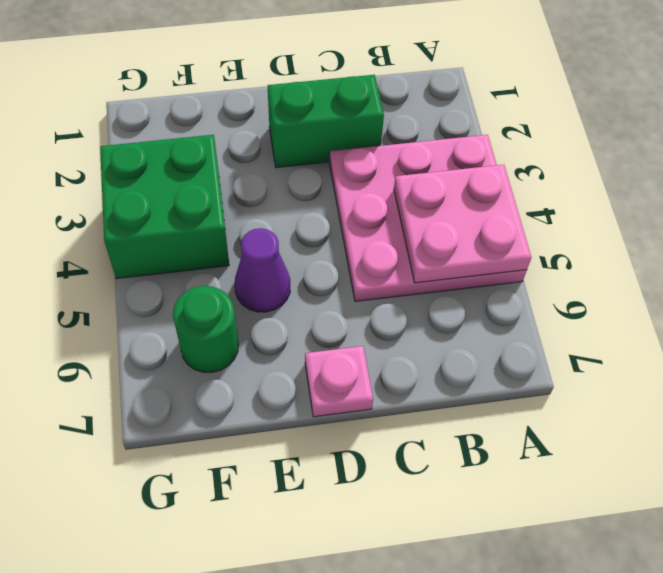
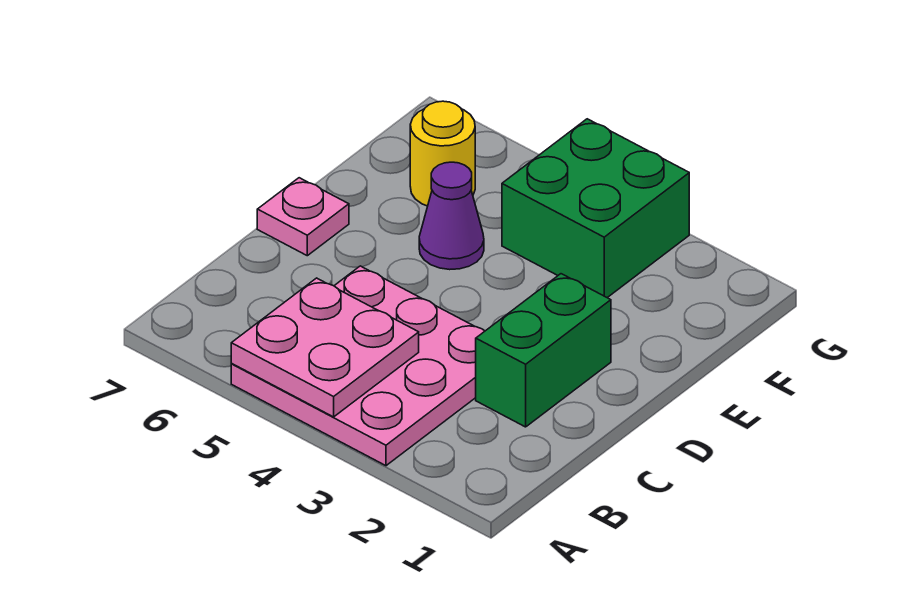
green 1x1 round brick [173,286,238,372] -> yellow 1x1 round brick [410,101,475,206]

